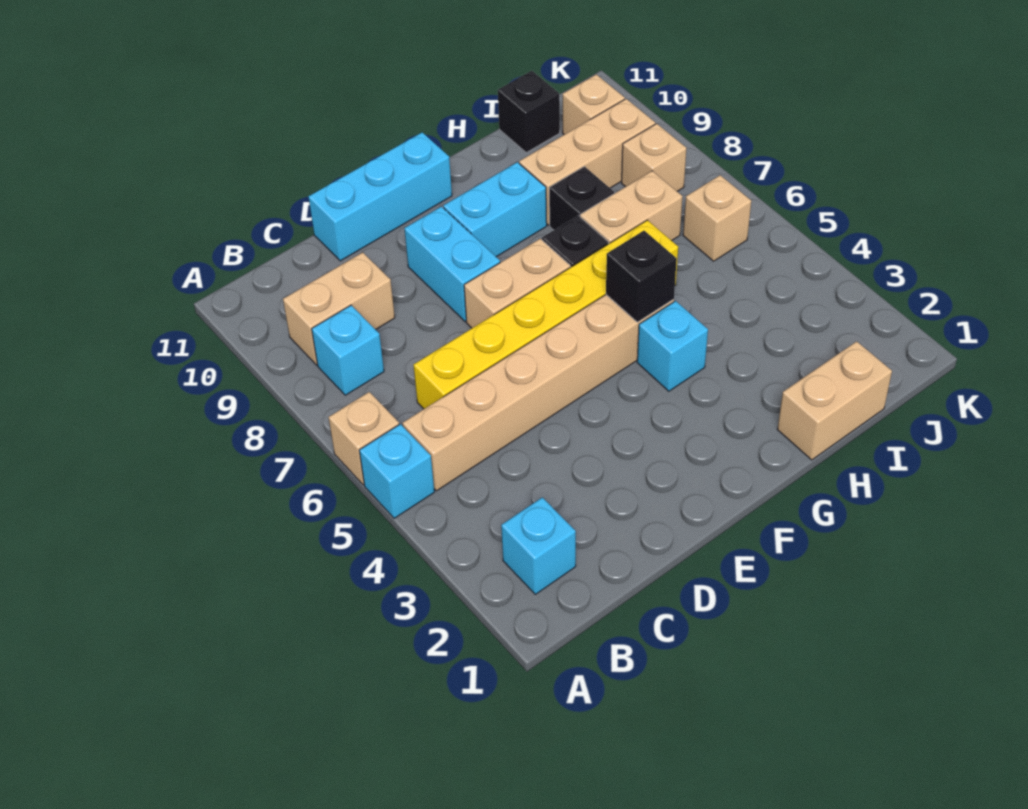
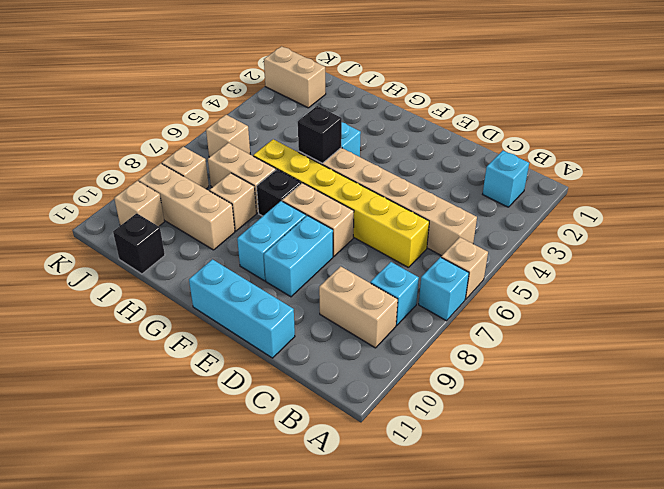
cyan 1x1 brick [359,424,434,518] -> cyan 1x1 brick moved to [419,257,469,321]
cyan 1x2 brick [443,162,547,257] -> cyan 1x2 brick turned to [237,201,306,281]
tan 1x2 brick [777,341,892,460] -> tan 1x2 brick moved to [264,46,326,108]
black 1x1 brick [549,167,614,230] -> tan 1x1 brick [210,173,256,231]

